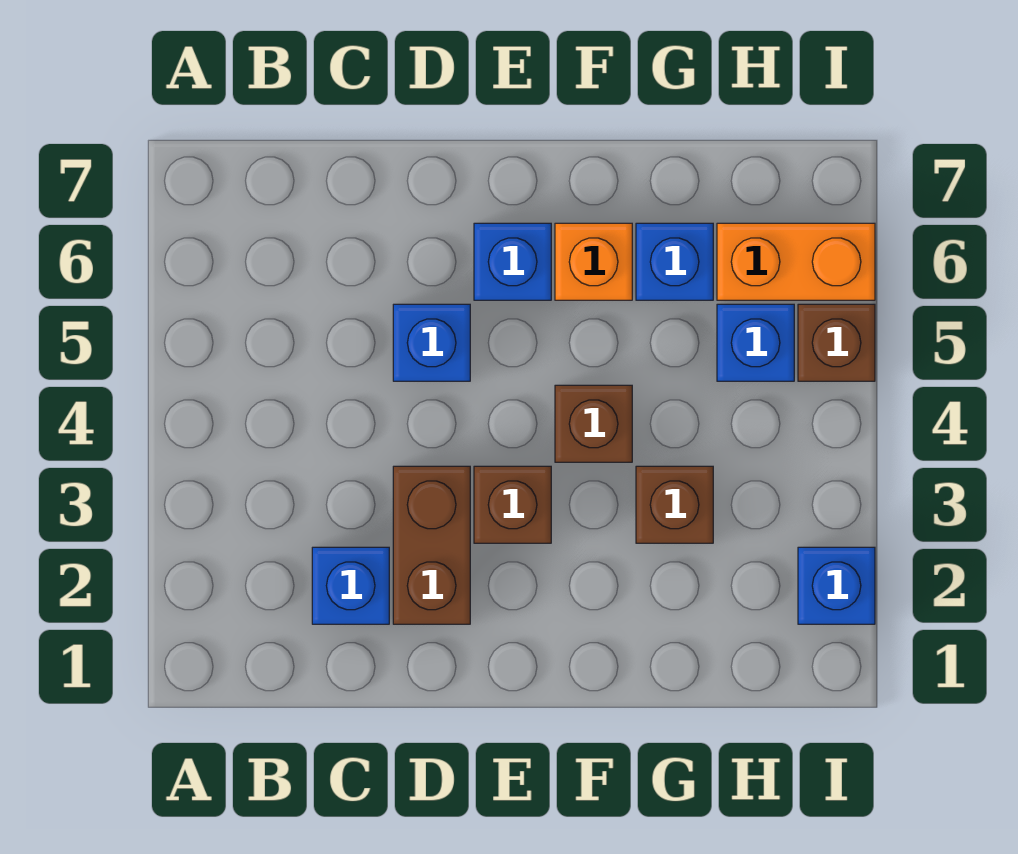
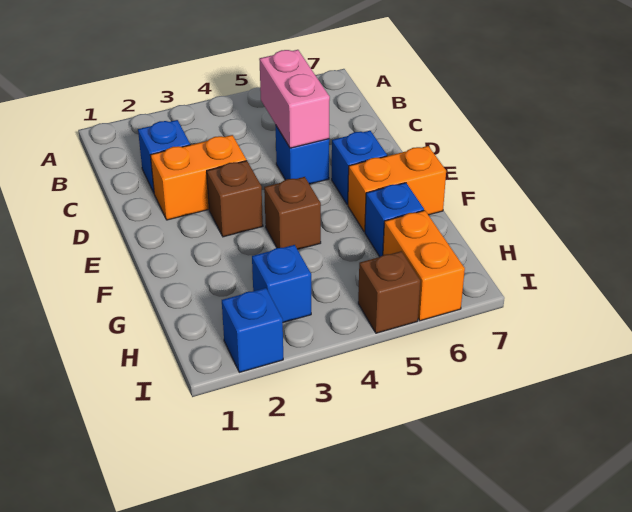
none -> pink 1x2 brick [259,50,330,148]
brown 1x2 brick [393,466,470,624] -> orange 1x2 brick [150,135,246,220]
orange 1x1 brick [555,223,632,300] -> orange 1x2 brick [348,146,446,232]
brown 1x1 brick [636,466,713,543] -> none
blue 1x1 brick [717,304,794,381] -> blue 1x1 brick moved to [252,245,311,323]

